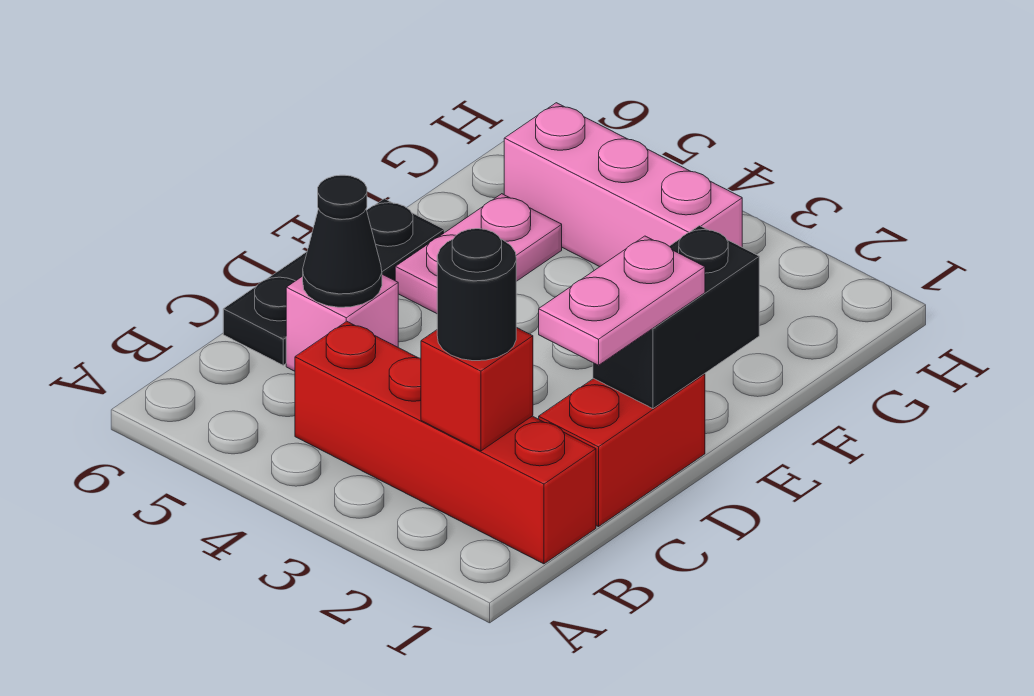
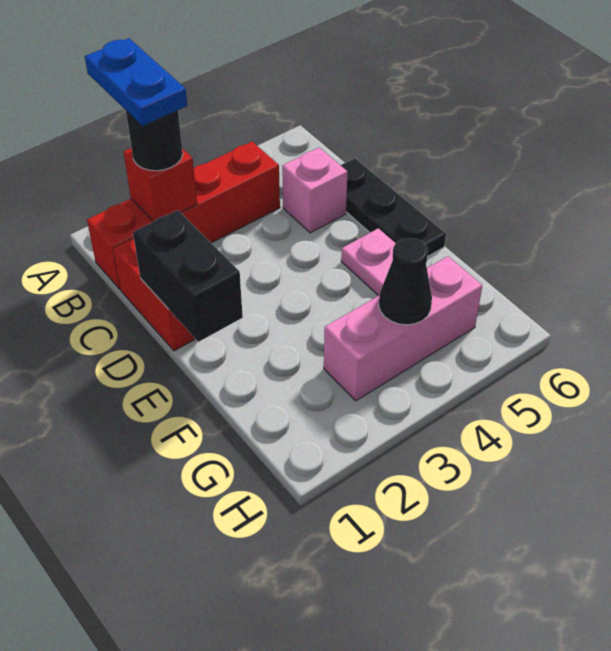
none -> blue 1x2 plate [85,38,187,126]
pink 1x2 plate [539,236,705,365] -> none
black 1x1 cone [303,175,382,307] -> black 1x1 cone moved to [379,238,432,325]

